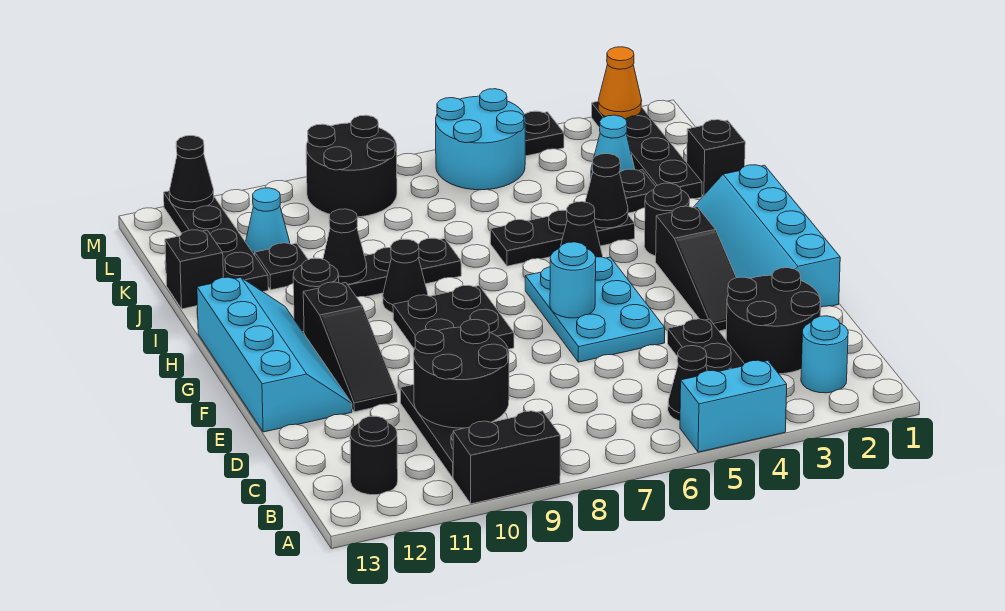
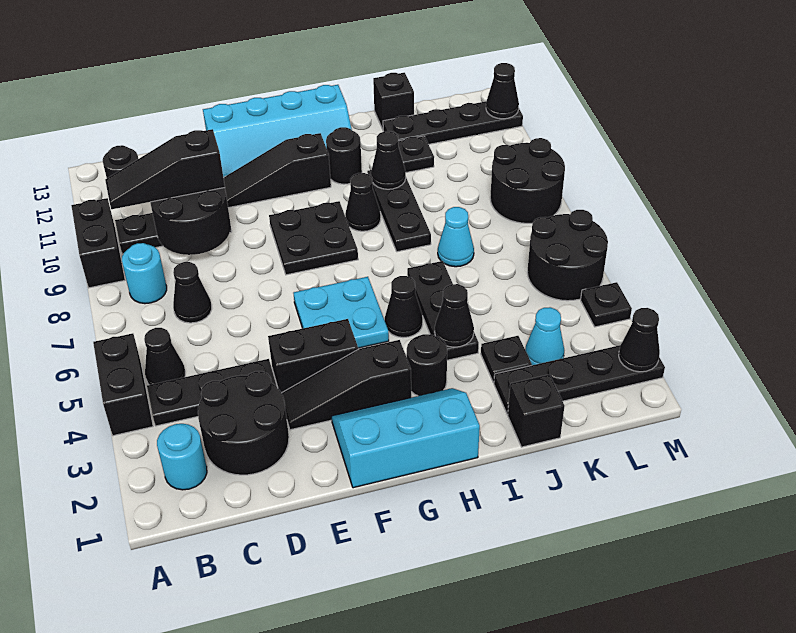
cyan 1x2 brick [680,360,787,452] -> black 1x2 brick [93,333,153,436]
none -> black 1x3 slope [105,129,225,209]
none -> black 1x1 cone [173,262,212,323]
cyan 2x4 slope [693,165,840,307] -> cyan 2x3 slope [331,388,480,488]
none -> black 1x2 brick [268,319,358,393]
cyan 2x3 plate [525,257,665,362] -> cyan 2x2 plate [294,277,389,348]
cyan 1x1 round brick [550,242,596,318] -> cyan 1x1 round brick moved to [122,243,167,304]
cyan 1x1 cone [246,188,290,255] -> cyan 1x1 cone moved to [438,207,474,267]
cyan 2x2 round brick [436,89,525,190] -> black 2x2 round brick [527,210,608,301]
orange 1x1 cone [598,47,642,119] -> black 1x1 cone [619,308,660,372]

